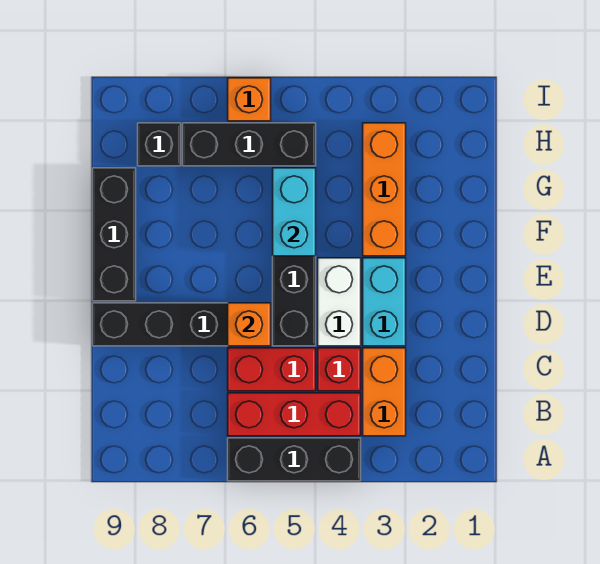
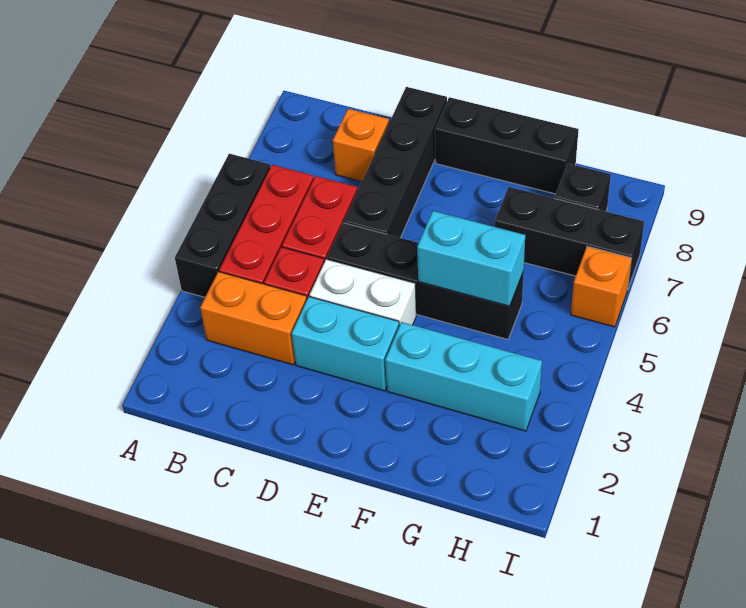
orange 1x1 brick [228,303,271,346] -> orange 1x1 brick moved to [333,109,389,182]
orange 1x3 brick [363,123,406,256] -> cyan 1x3 brick [385,322,542,431]
black 1x3 brick [183,123,316,166] -> black 1x3 brick turned to [495,187,644,288]

